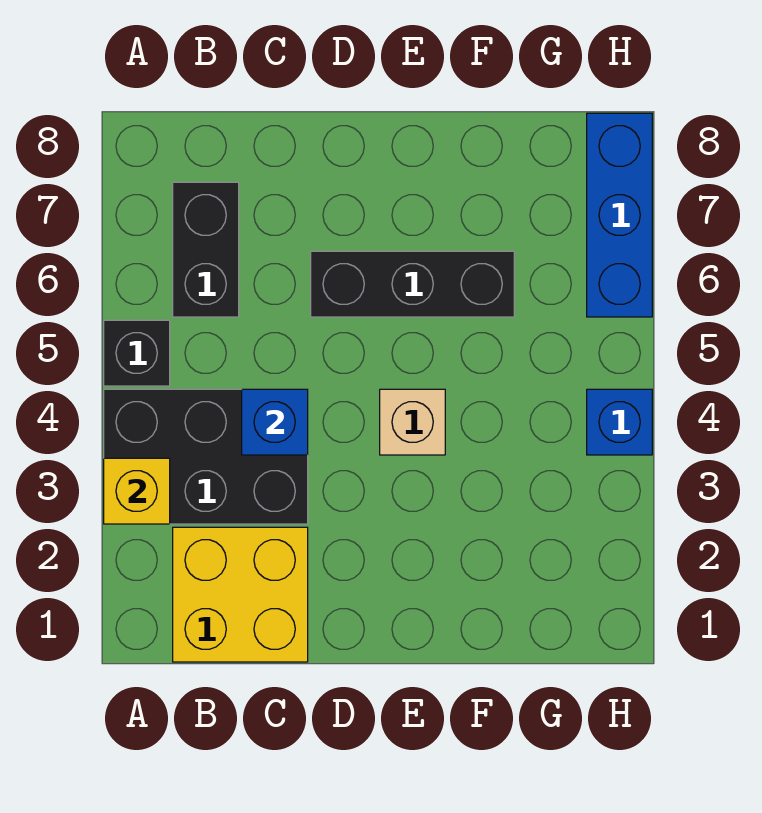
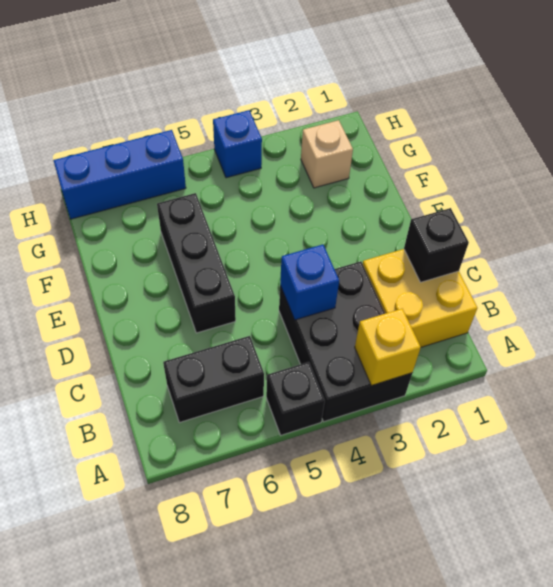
none -> black 1x1 brick [404,208,469,282]
tan 1x1 brick [380,389,445,455] -> tan 1x1 brick moved to [301,120,353,188]

